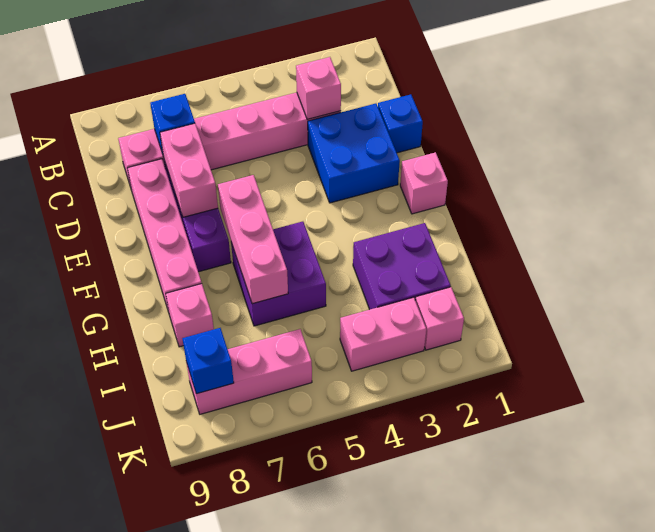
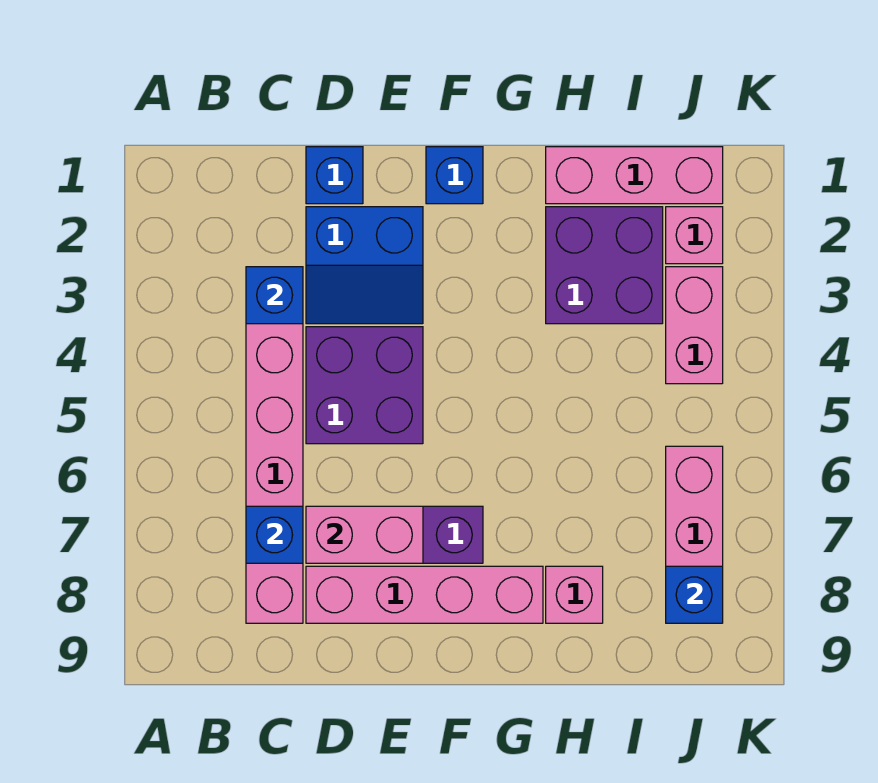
pink 1x1 brick [296,57,341,119] -> blue 1x1 brick [246,267,303,324]
blue 2x2 brick [308,104,400,203] -> blue 2x2 slope [306,207,423,324]
pink 1x1 brick [400,152,448,214] -> blue 1x1 brick [426,147,483,204]
pink 1x3 brick [218,175,288,304] -> pink 1x3 brick moved to [546,147,723,204]
purple 2x2 brick [231,222,326,326] -> purple 2x2 brick moved to [306,327,423,444]

